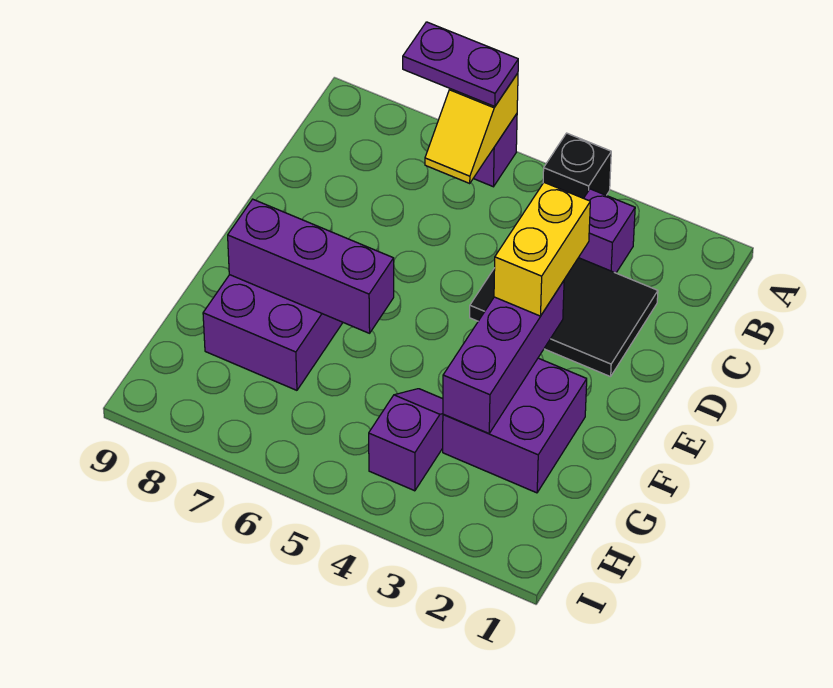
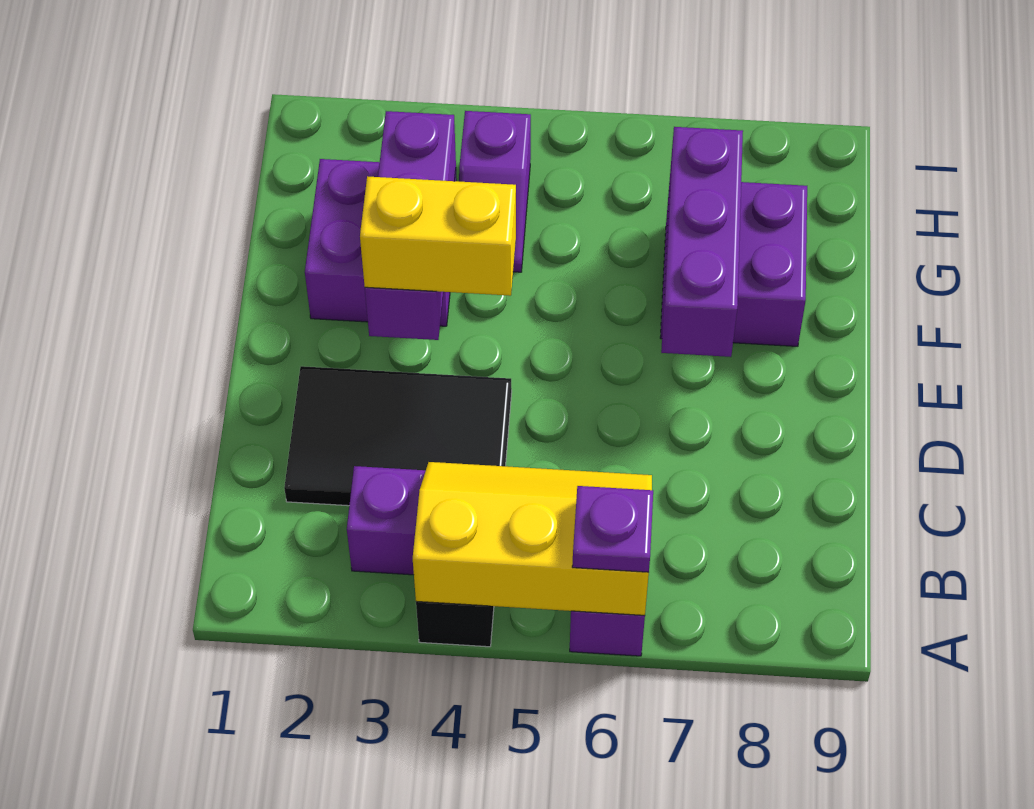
yellow 1x2 slope [425,73,518,183] -> yellow 2x3 slope [413,462,652,615]
purple 1x2 plate [403,22,518,107] -> purple 1x1 plate [572,486,653,572]
yellow 1x2 brick [494,183,590,316] -> yellow 1x2 brick turned to [360,176,516,296]
purple 1x3 brick [228,199,394,333] -> purple 1x3 brick turned to [661,127,743,357]

